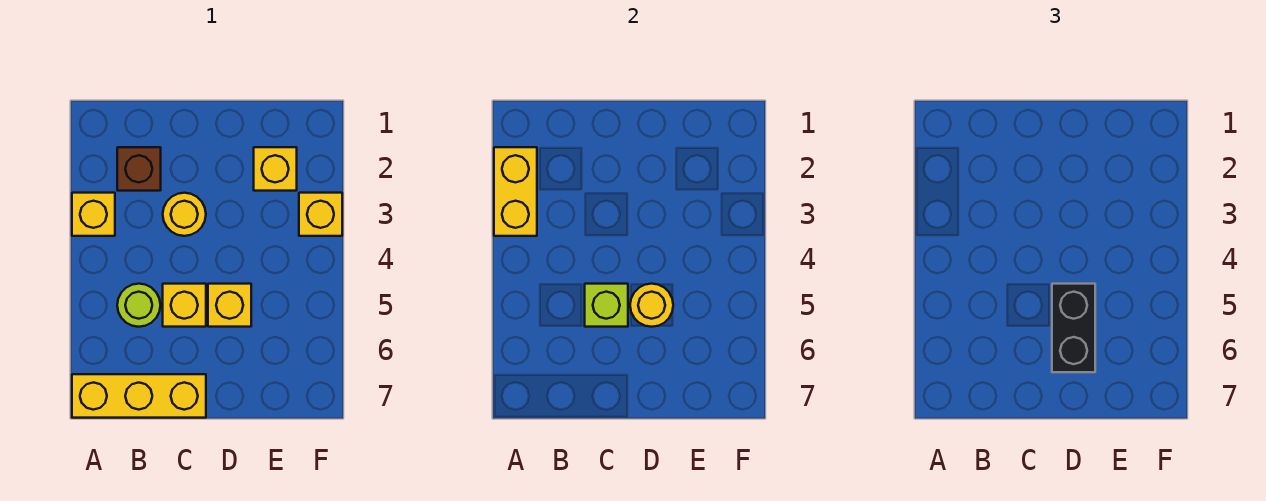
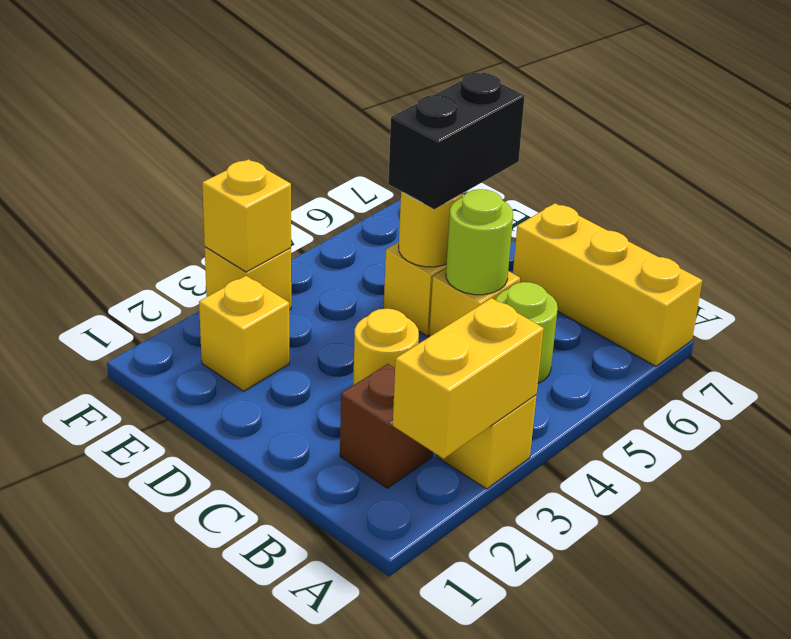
lime 1x1 brick [585,284,628,327] -> lime 1x1 round brick [446,189,513,295]
none -> yellow 1x1 brick [202,159,291,272]

